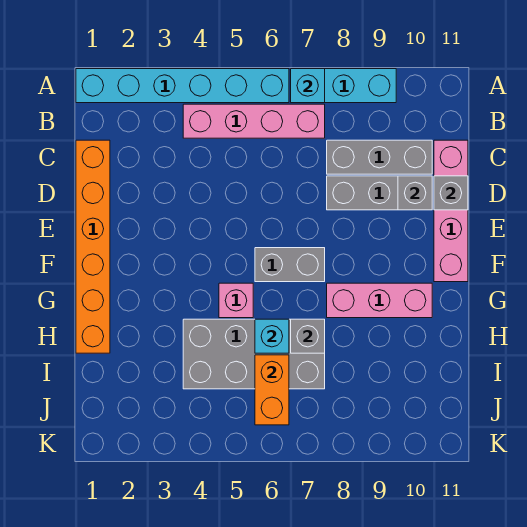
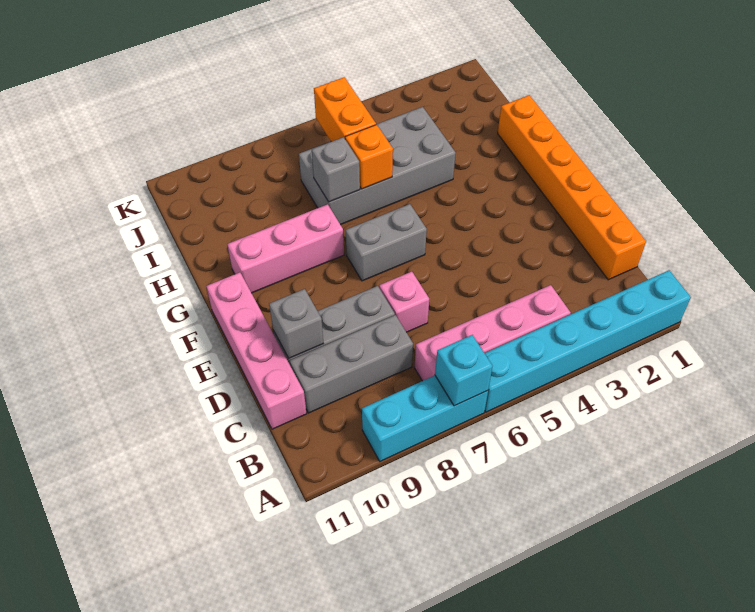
grey 1x1 brick [434,176,468,210] -> none
pink 1x1 brick [219,283,253,318] -> pink 1x1 brick moved to [379,272,429,332]
cyan 1x1 brick [255,319,289,353] -> orange 1x1 brick [345,125,393,189]

